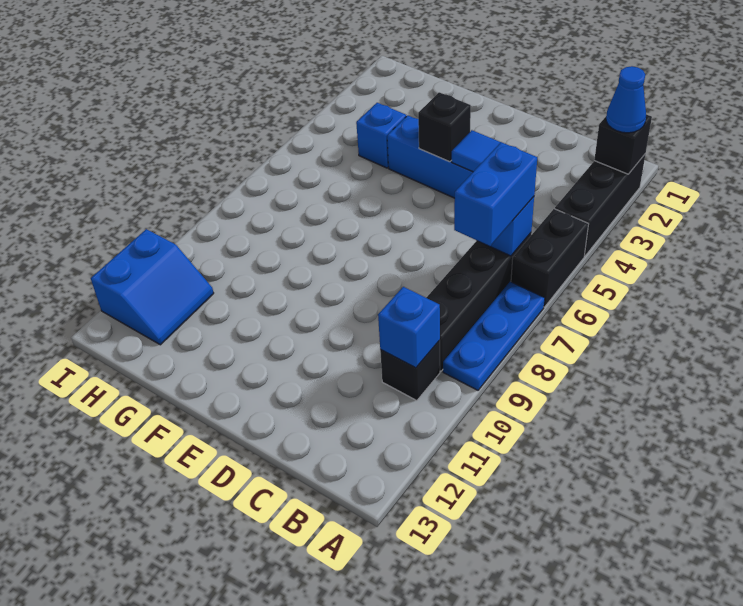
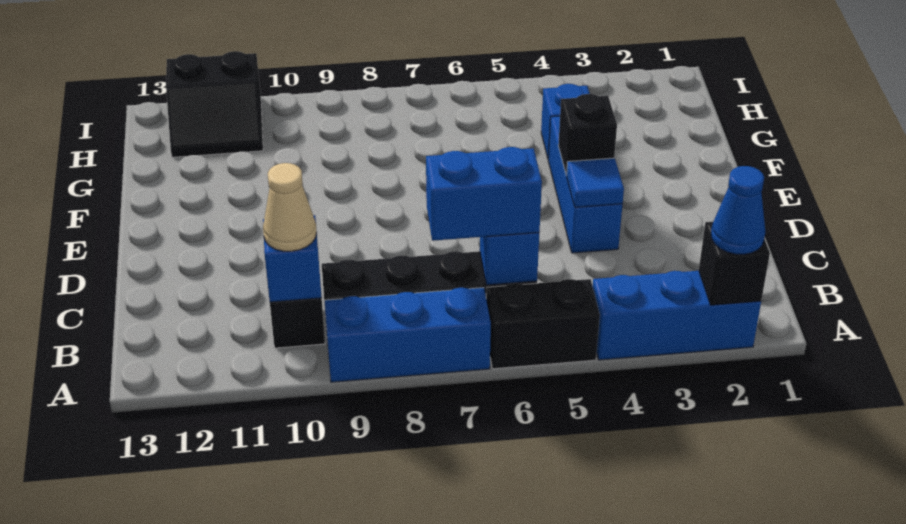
black 1x3 brick [555,154,646,256] -> blue 1x3 brick [593,271,761,360]
blue 1x3 plate [443,282,545,390] -> blue 1x3 brick [324,288,491,382]
none -> tan 1x1 cone [263,163,317,251]
blue 2x2 slope [91,229,214,345] -> black 2x2 slope [166,51,263,157]

